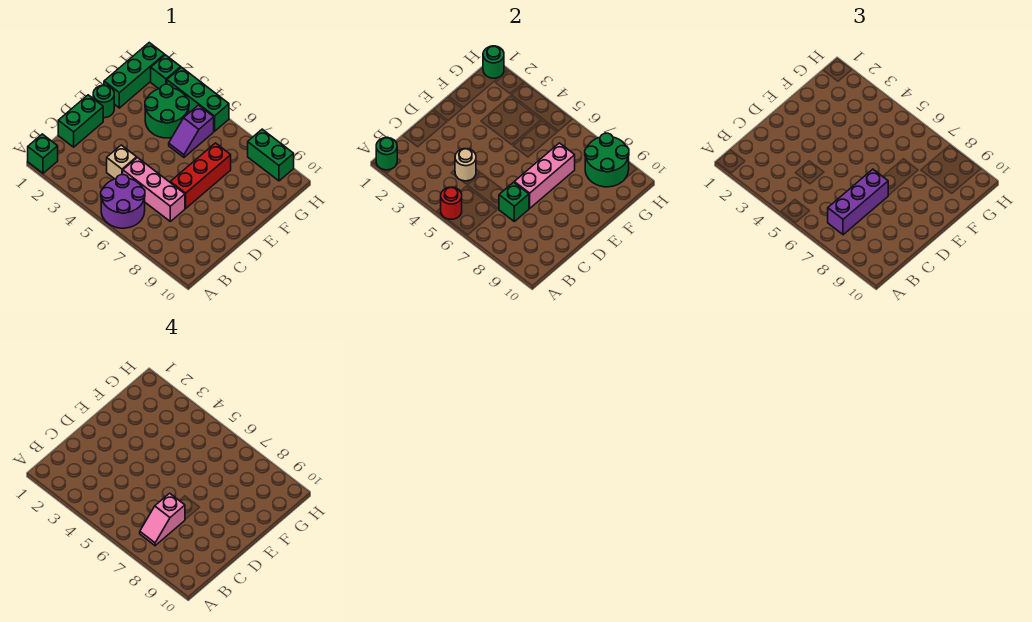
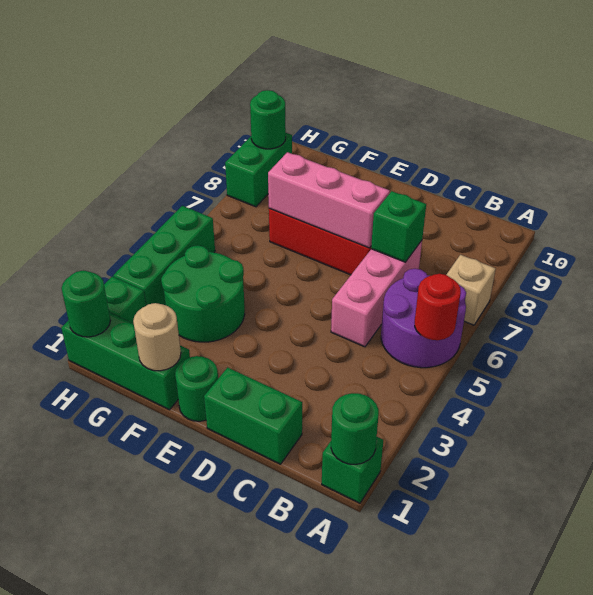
purple 1x3 brick [828,169,888,235] -> none
pink 1x2 slope [140,493,185,546] -> none
tan 1x1 brick [107,145,137,179] -> tan 1x1 brick moved to [446,255,496,325]
tan 1x1 round brick [455,149,476,181] -> tan 1x1 round brick moved to [133,303,181,371]
purple 1x2 slope [169,105,214,157] -> none
green 2x2 round brick [585,133,629,187] -> green 1x1 round brick [250,90,286,149]

